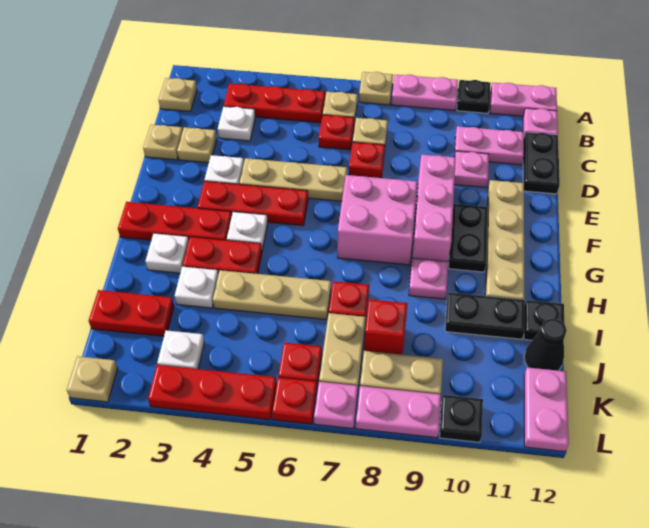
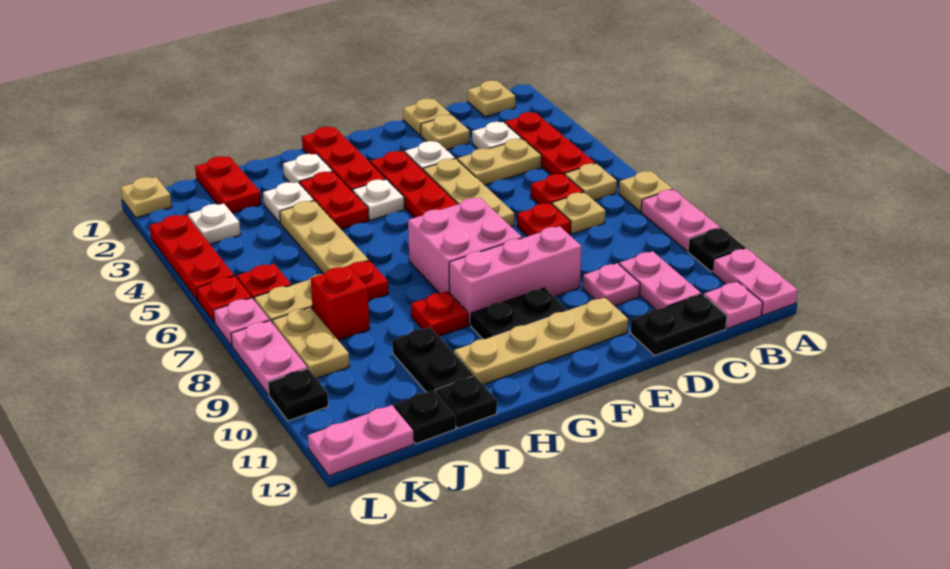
none -> tan 1x2 plate [457,139,542,185]
pink 1x1 plate [409,258,448,299] -> red 1x1 plate [411,291,468,336]
black 1x1 cone [524,319,567,371] -> black 1x1 plate [394,390,456,444]

